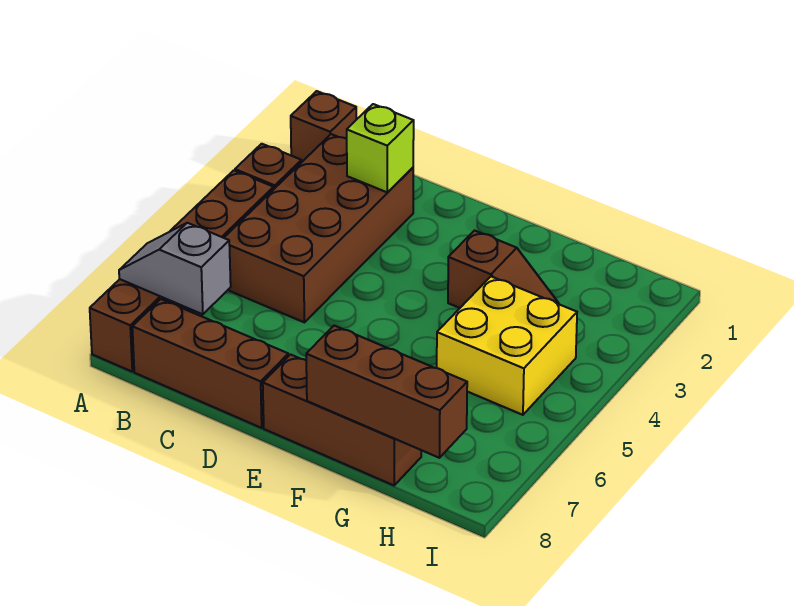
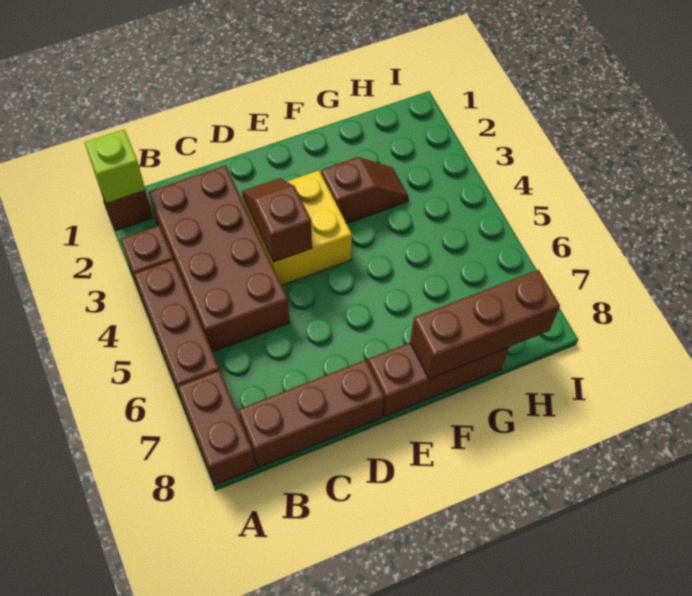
grey 1x2 slope [119,223,231,314] -> none
lime 1x1 brick [347,104,414,192] -> lime 1x1 brick moved to [84,130,145,203]
none -> brown 1x2 slope [242,178,312,262]
yellow 2x2 brick [437,277,577,415] -> yellow 2x2 brick moved to [243,171,352,285]

